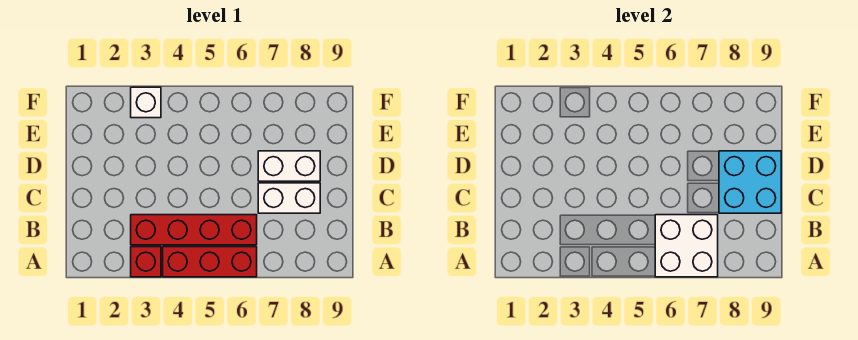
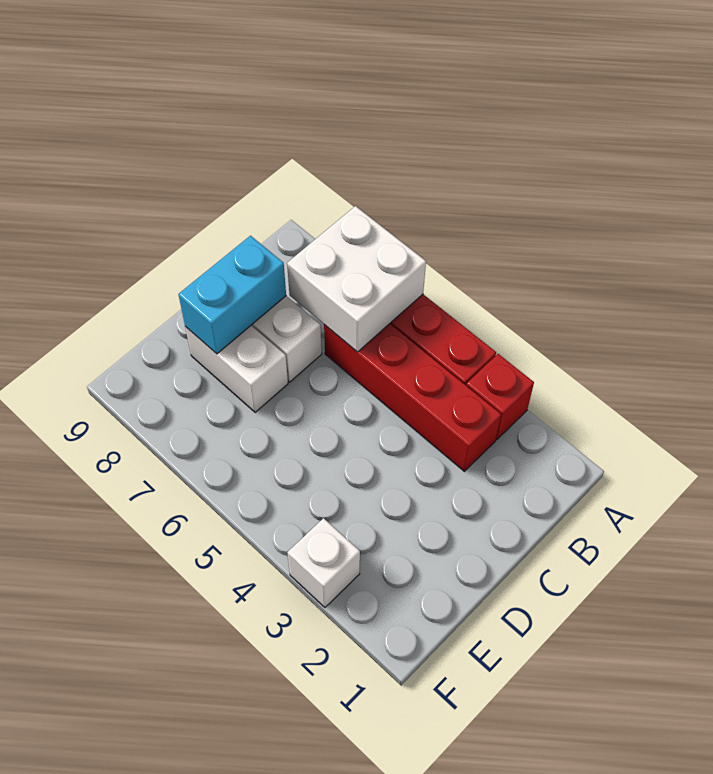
cyan 2x2 brick [719,151,781,213] -> cyan 1x2 brick [178,236,286,354]

